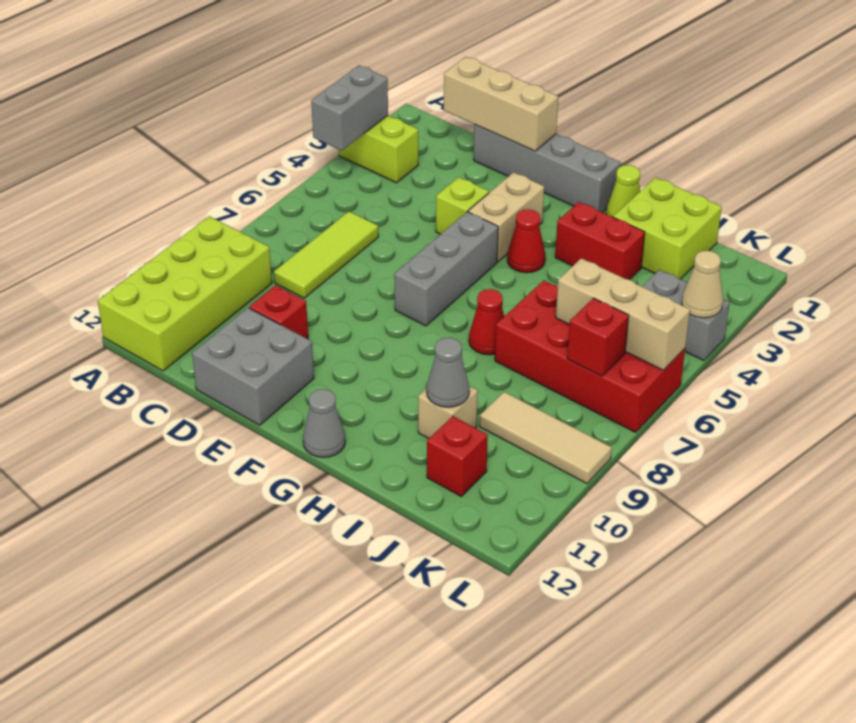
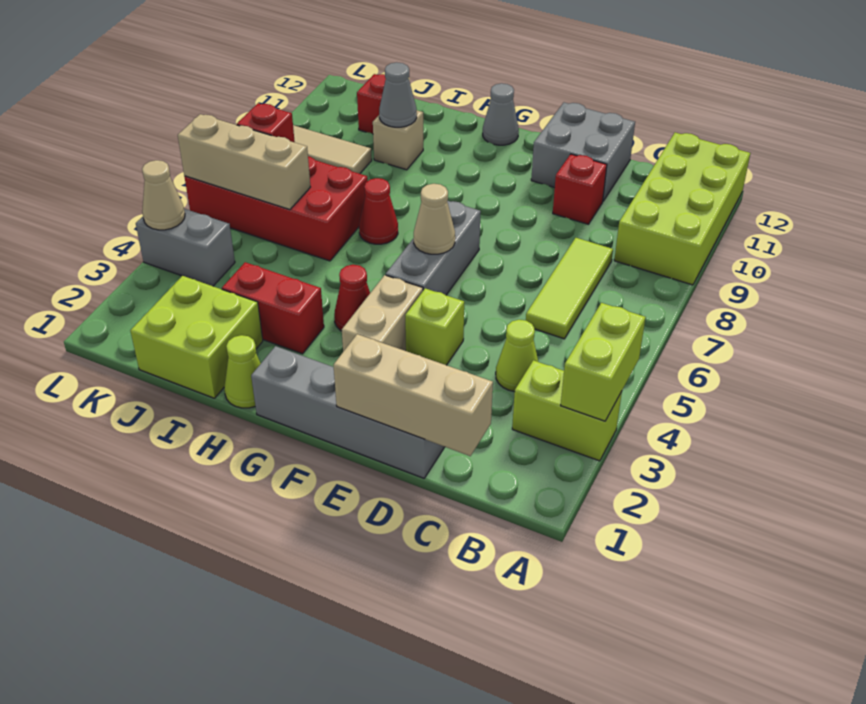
grey 1x2 brick [311,65,388,151] -> lime 1x2 brick [561,303,646,421]
none -> lime 1x1 cone [496,320,538,392]
none -> tan 1x1 cone [414,184,455,254]

